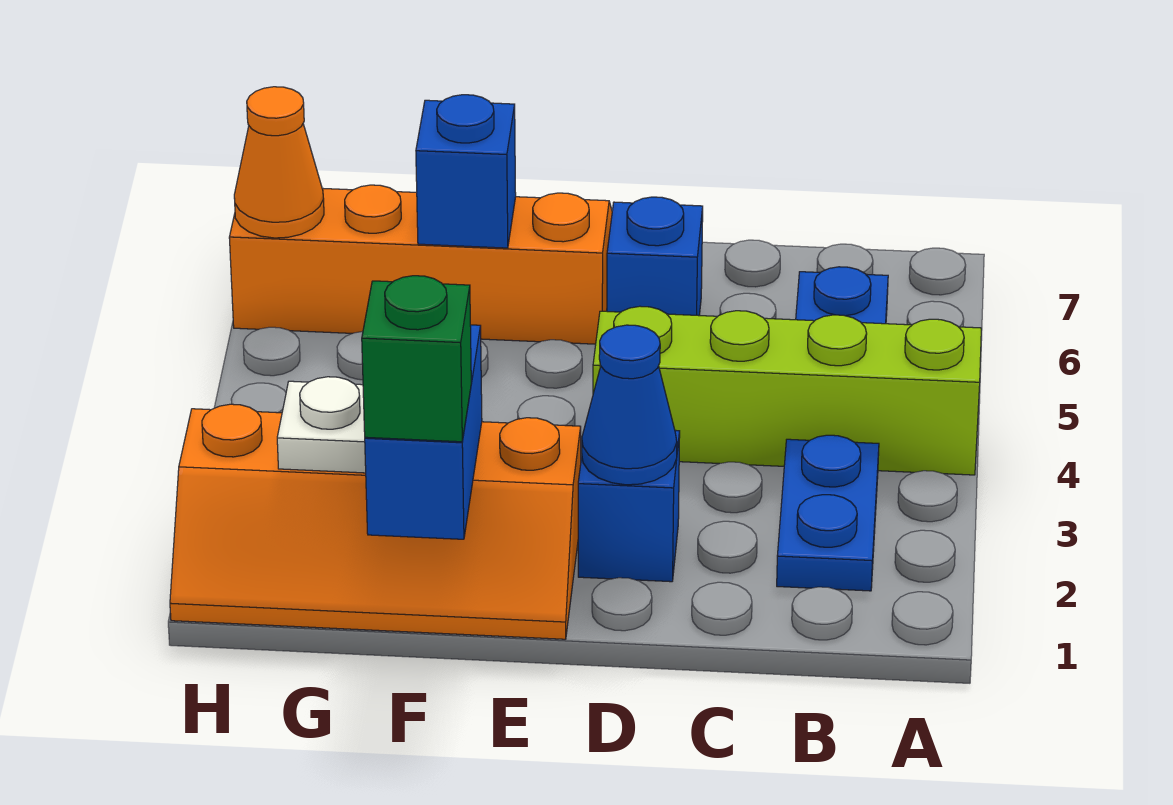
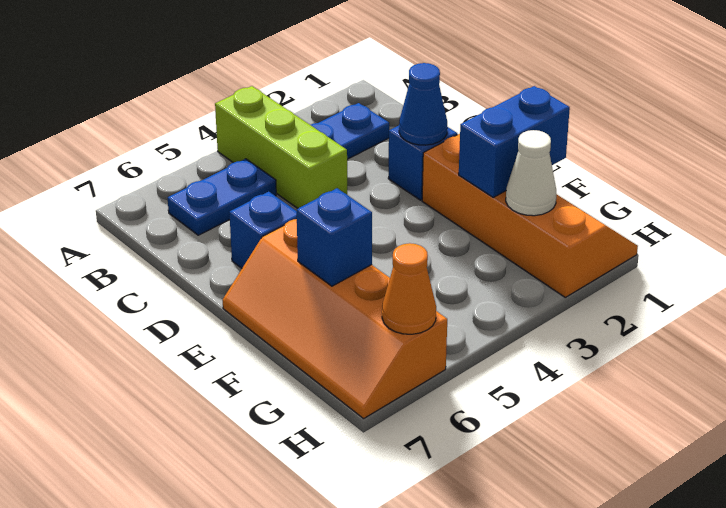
lime 1x4 brick [593,306,981,475] -> lime 1x3 brick [215,86,347,209]
green 1x1 brick [362,276,471,442] -> none
white 1x1 plate [277,377,366,473] -> white 1x1 cone [506,130,557,216]

